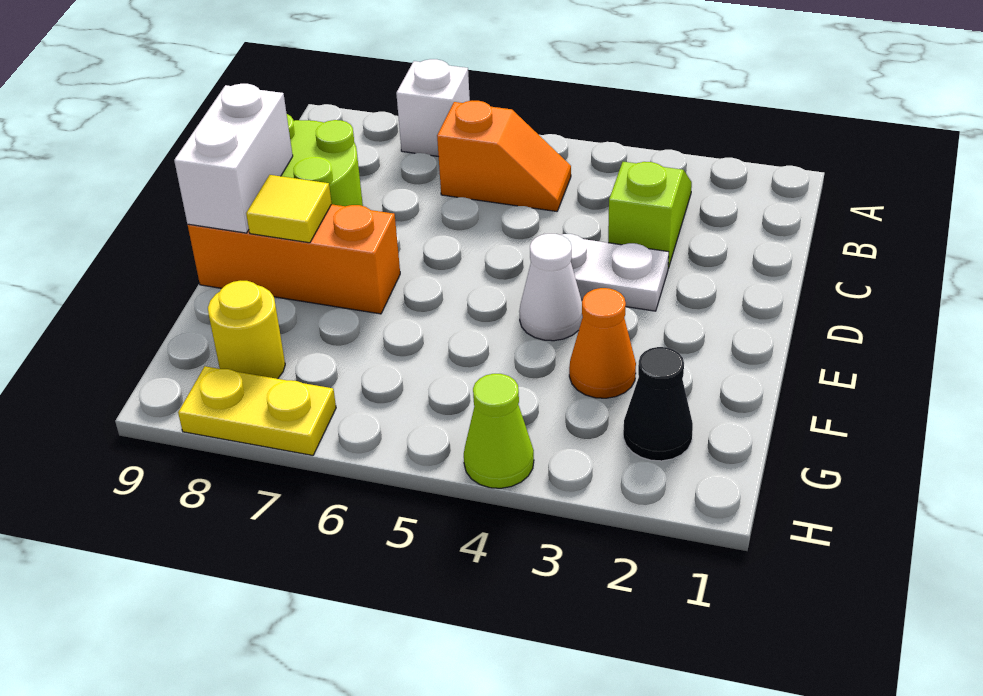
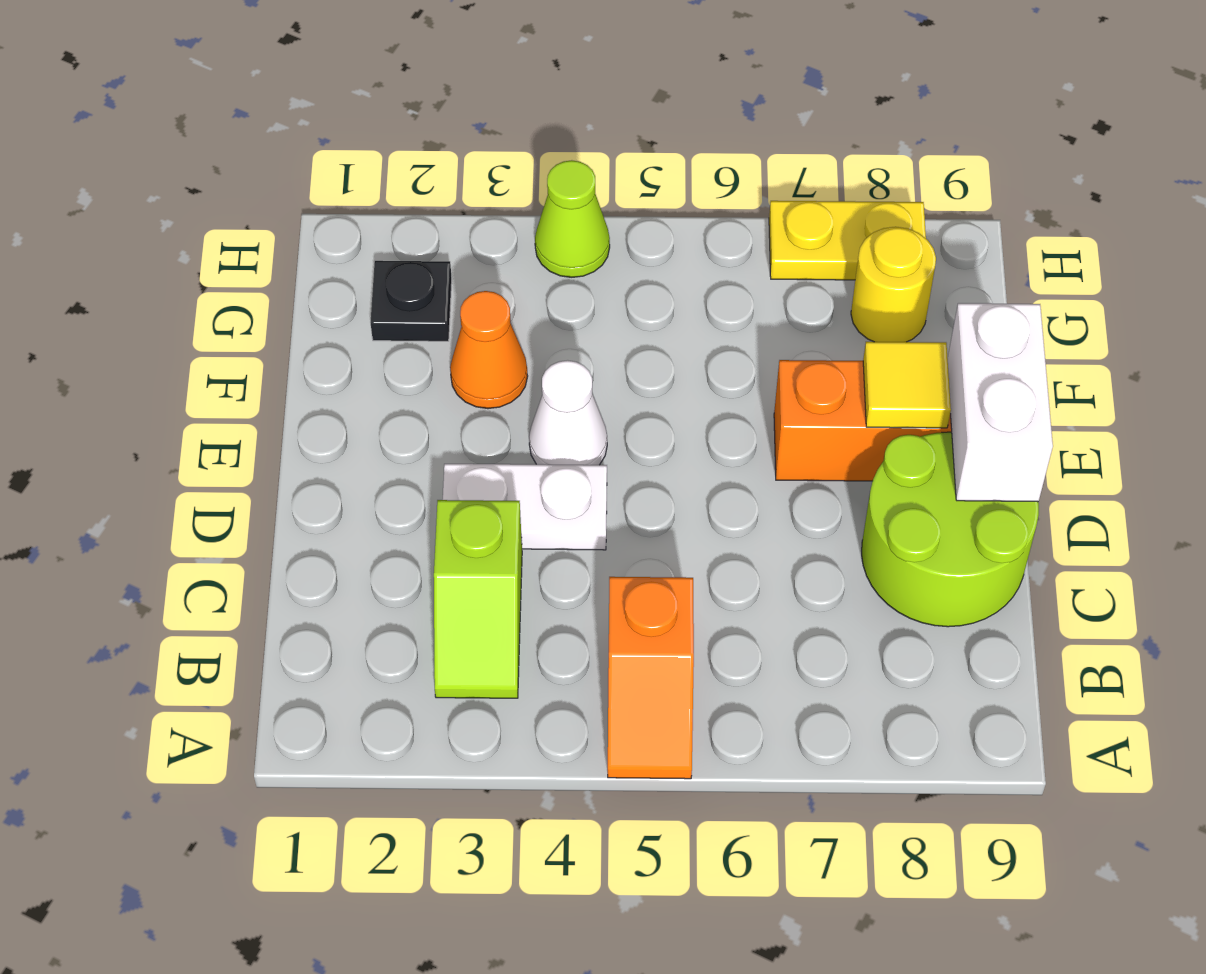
white 1x1 brick [396,59,470,157] -> none
orange 1x2 slope [437,101,571,211] -> orange 1x2 slope turned to [608,577,694,779]
black 1x1 cone [623,347,693,461] -> black 1x1 plate [370,261,452,341]

